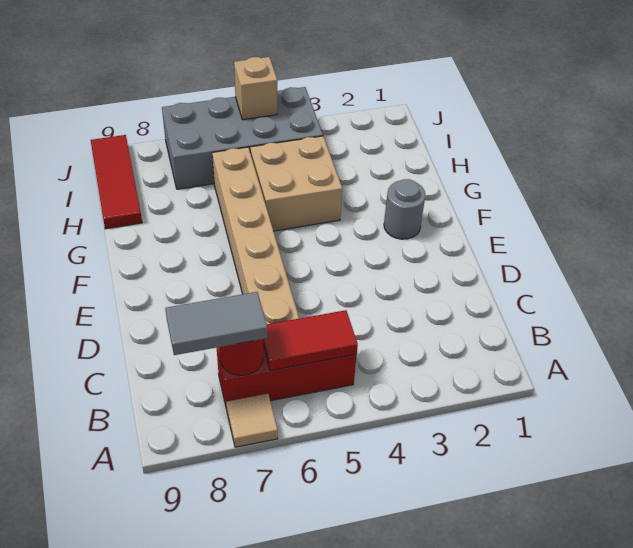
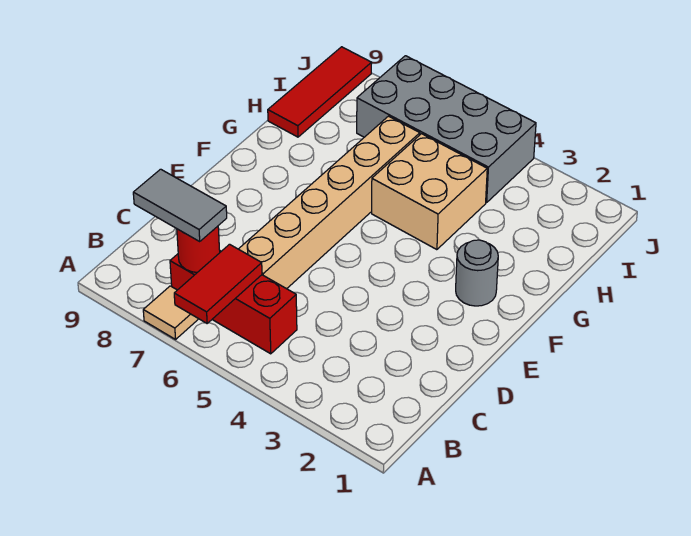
red 1x2 tile [263,310,358,371] -> red 1x2 tile turned to [174,244,262,323]
tan 1x1 brick [234,57,277,120] -> none

